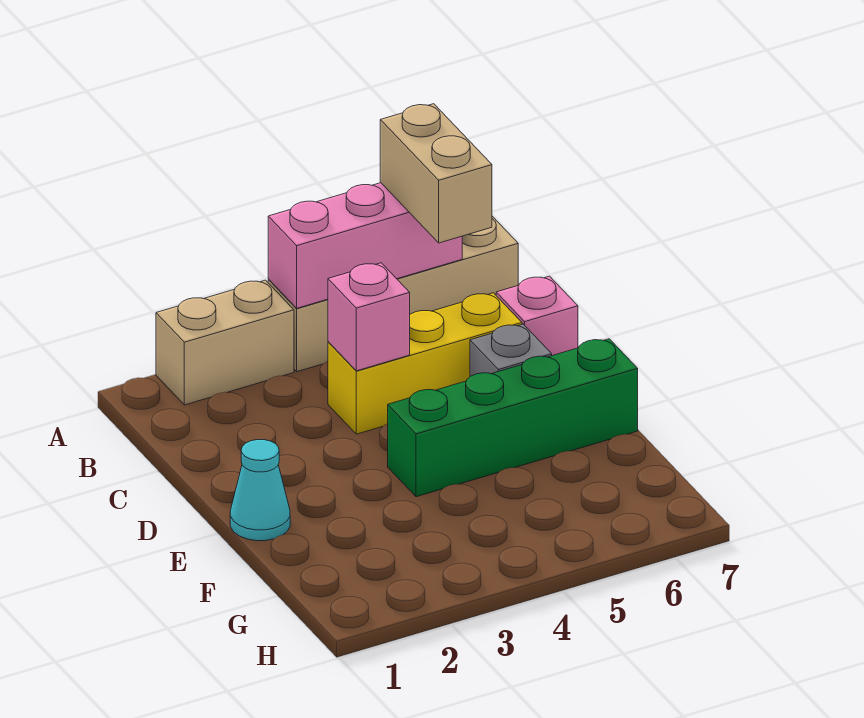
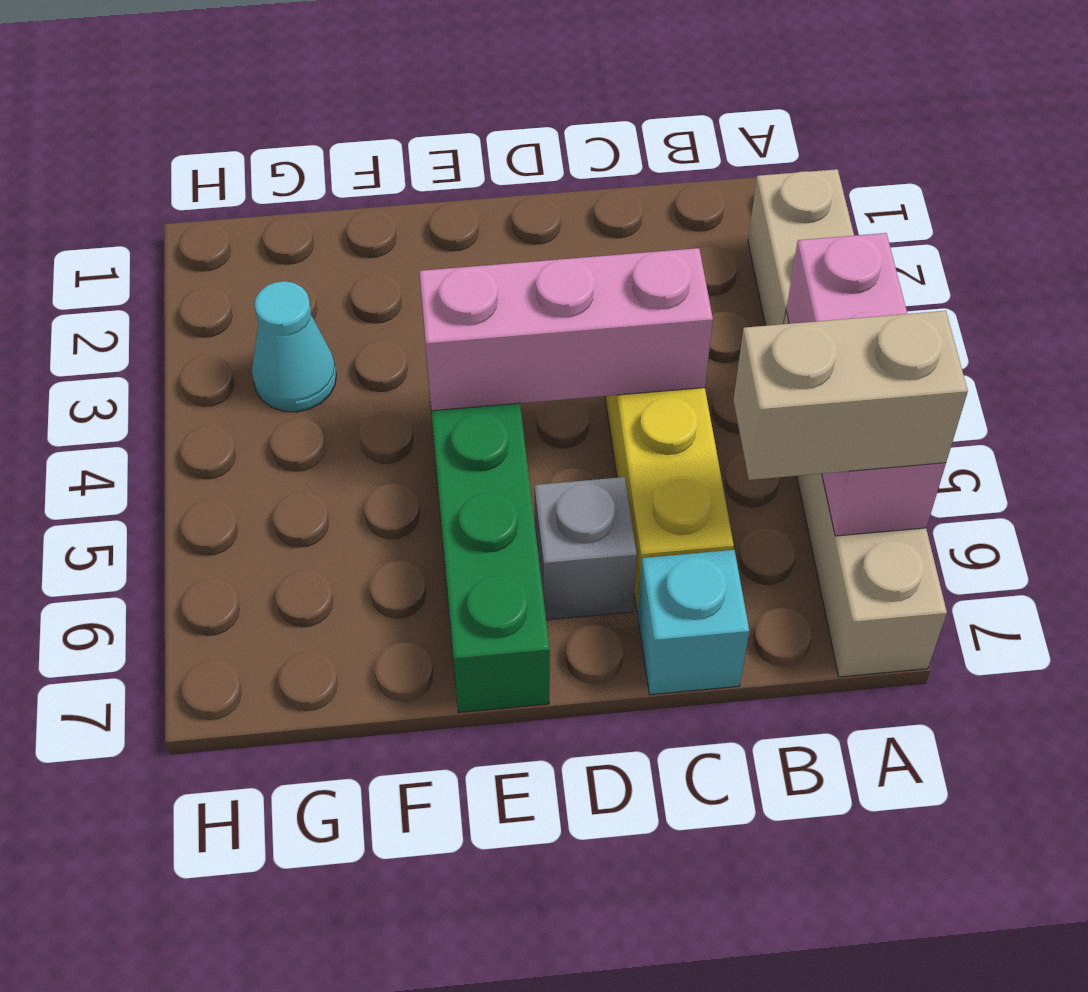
pink 1x1 brick [328,263,410,371] -> pink 1x3 brick [419,248,713,411]
pink 1x1 brick [496,276,578,356] -> cyan 1x1 brick [638,550,749,695]
cyan 1x1 cone [230,440,290,541] -> cyan 1x1 cone moved to [252,281,336,412]

